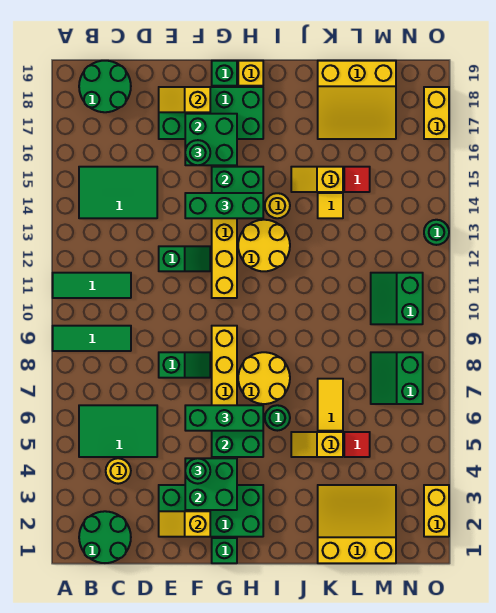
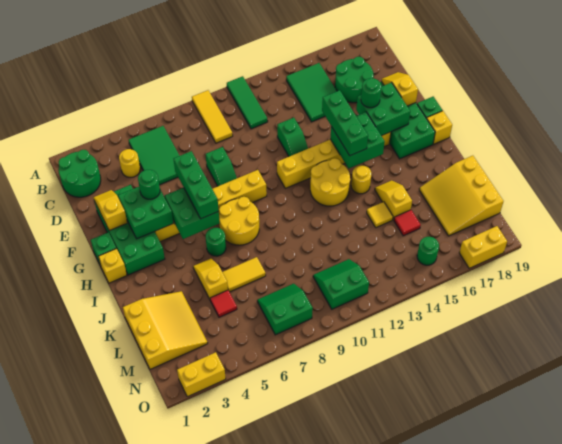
green 1x3 tile [53,326,131,351] -> yellow 1x3 tile [192,90,233,143]
green 2x2 round brick [79,61,131,112] -> green 2x2 round brick moved to [335,57,374,103]
none -> yellow 1x1 brick [98,249,127,283]
green 1x1 round brick [424,220,449,245] -> green 1x1 round brick moved to [417,237,439,265]

